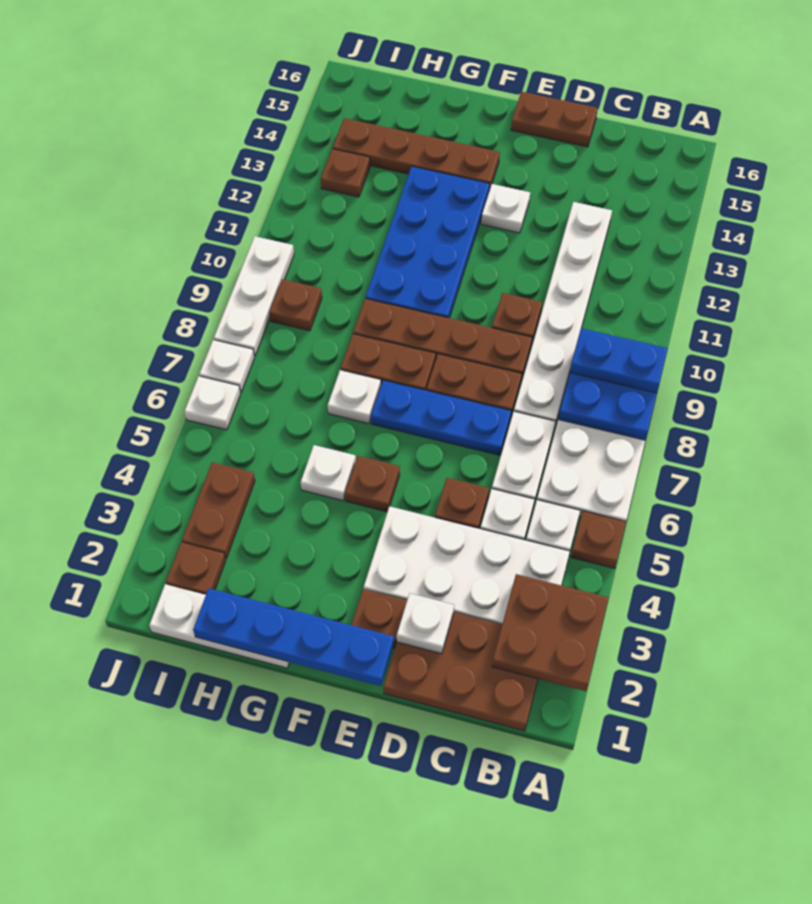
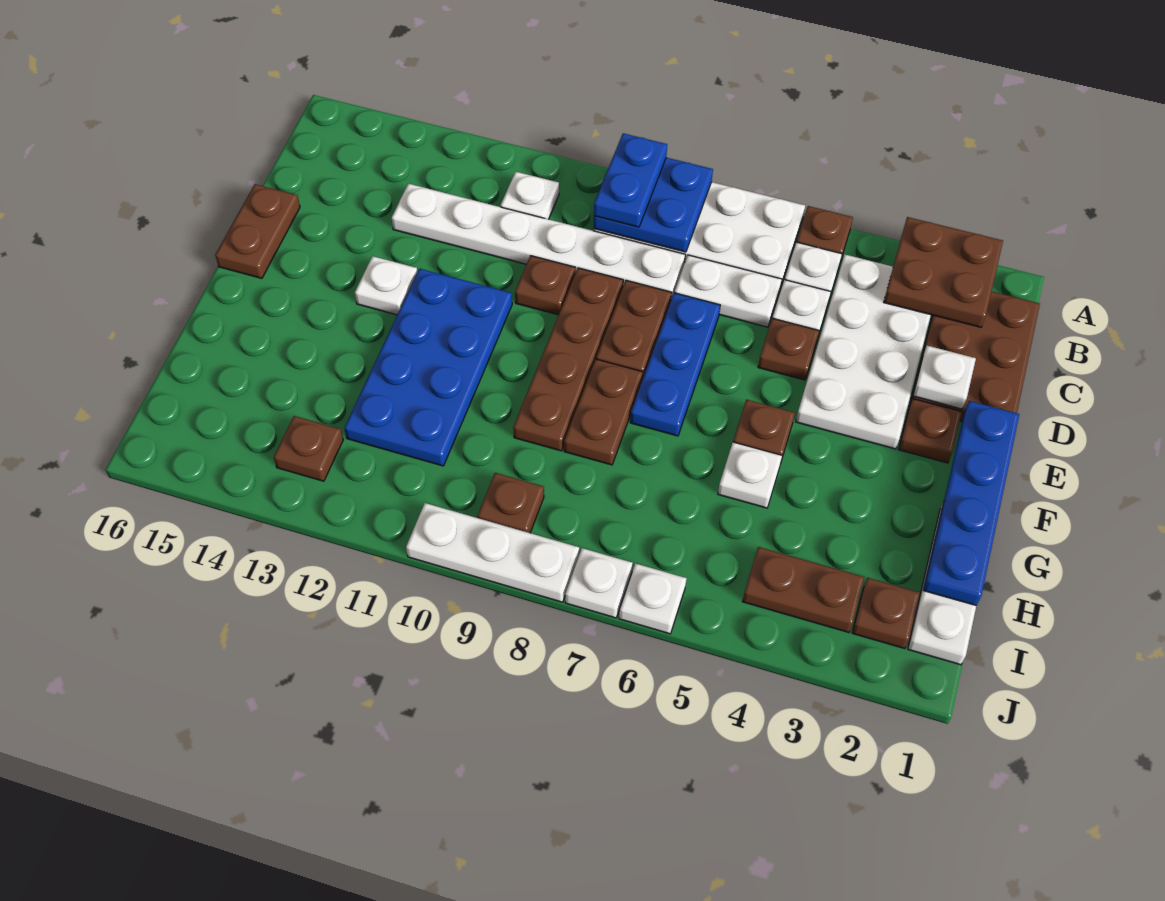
blue 2x4 plate [366,166,490,318] -> blue 2x4 plate turned to [344,269,512,466]
brown 1x4 plate [333,118,500,191] -> none
white 1x1 plate [328,370,381,424] -> white 1x1 plate moved to [500,172,559,219]

